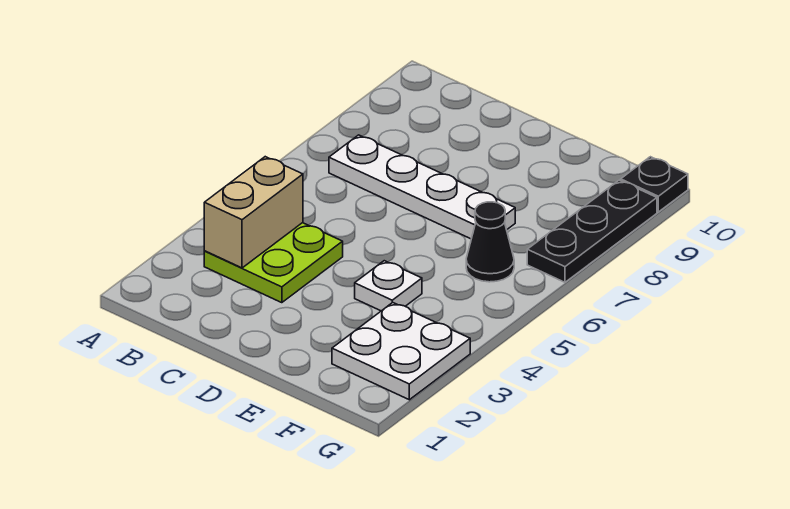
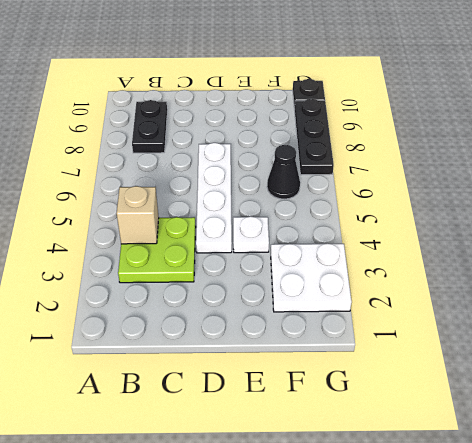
tan 1x2 brick [204,157,303,268] -> tan 1x1 brick [117,186,159,244]
white 1x4 plate [329,135,515,239] -> white 1x4 plate turned to [196,143,232,253]
none -> black 1x2 plate [132,100,167,153]

